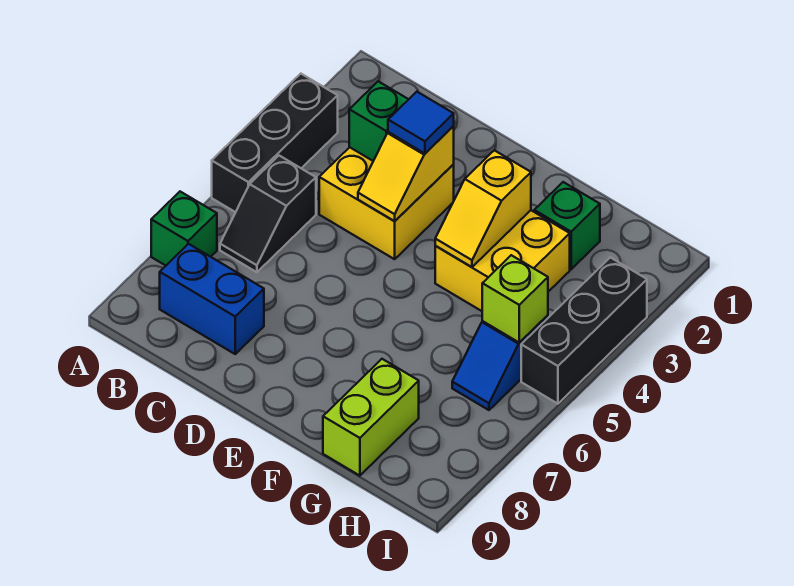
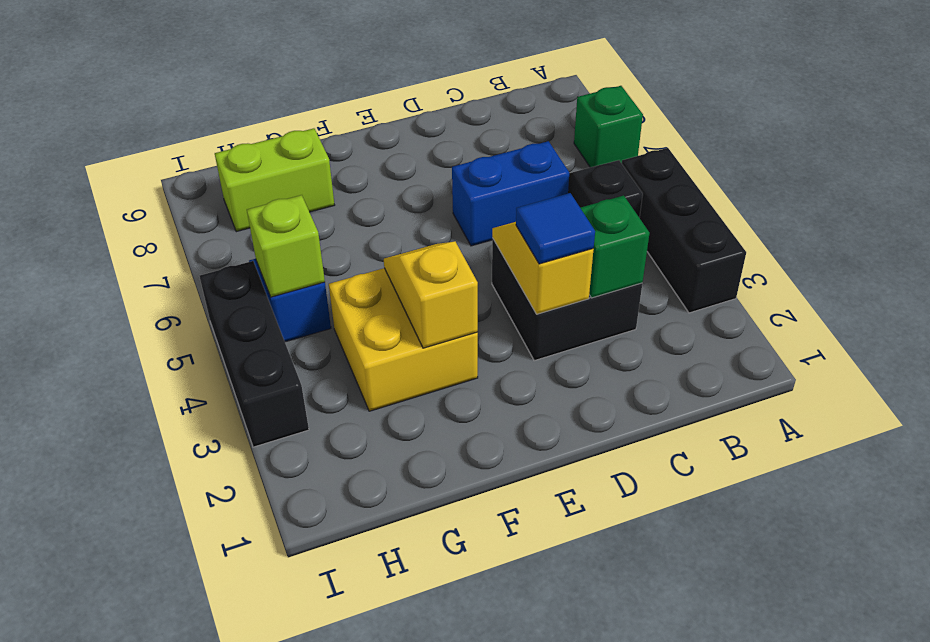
blue 1x2 brick [160,244,264,354] -> blue 1x2 brick moved to [452,141,569,246]
yellow 2x2 brick [319,147,454,259] -> black 2x2 brick [492,238,642,361]
green 1x1 brick [534,182,600,269] -> none
lime 1x2 brick [323,359,419,476] -> lime 1x2 brick turned to [215,128,334,232]

